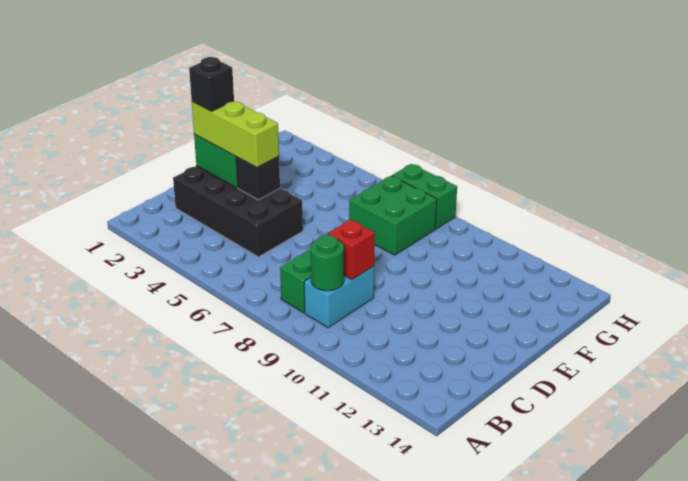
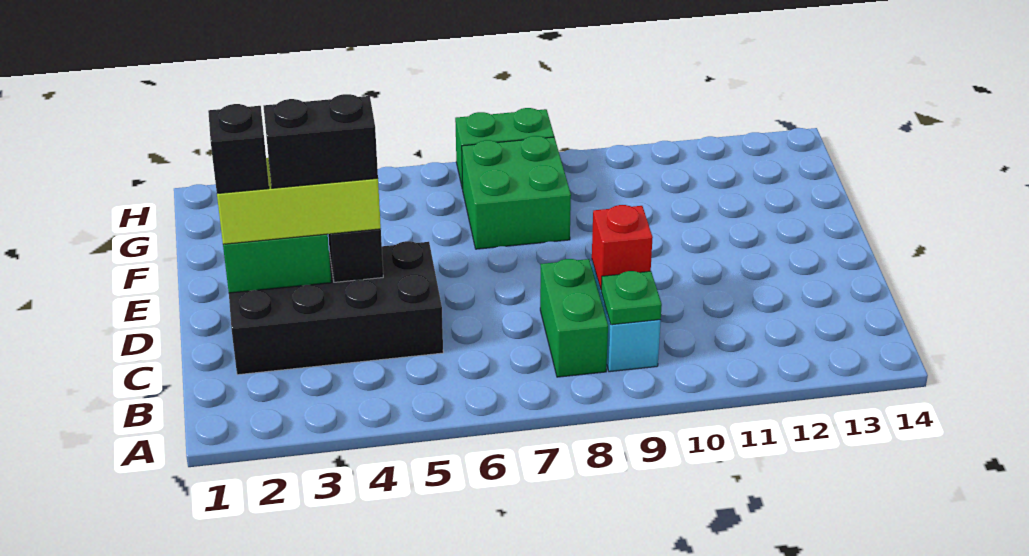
green 1x1 round brick [311,235,344,291] -> green 1x1 plate [601,271,662,325]
none -> black 1x2 brick [264,94,378,188]

